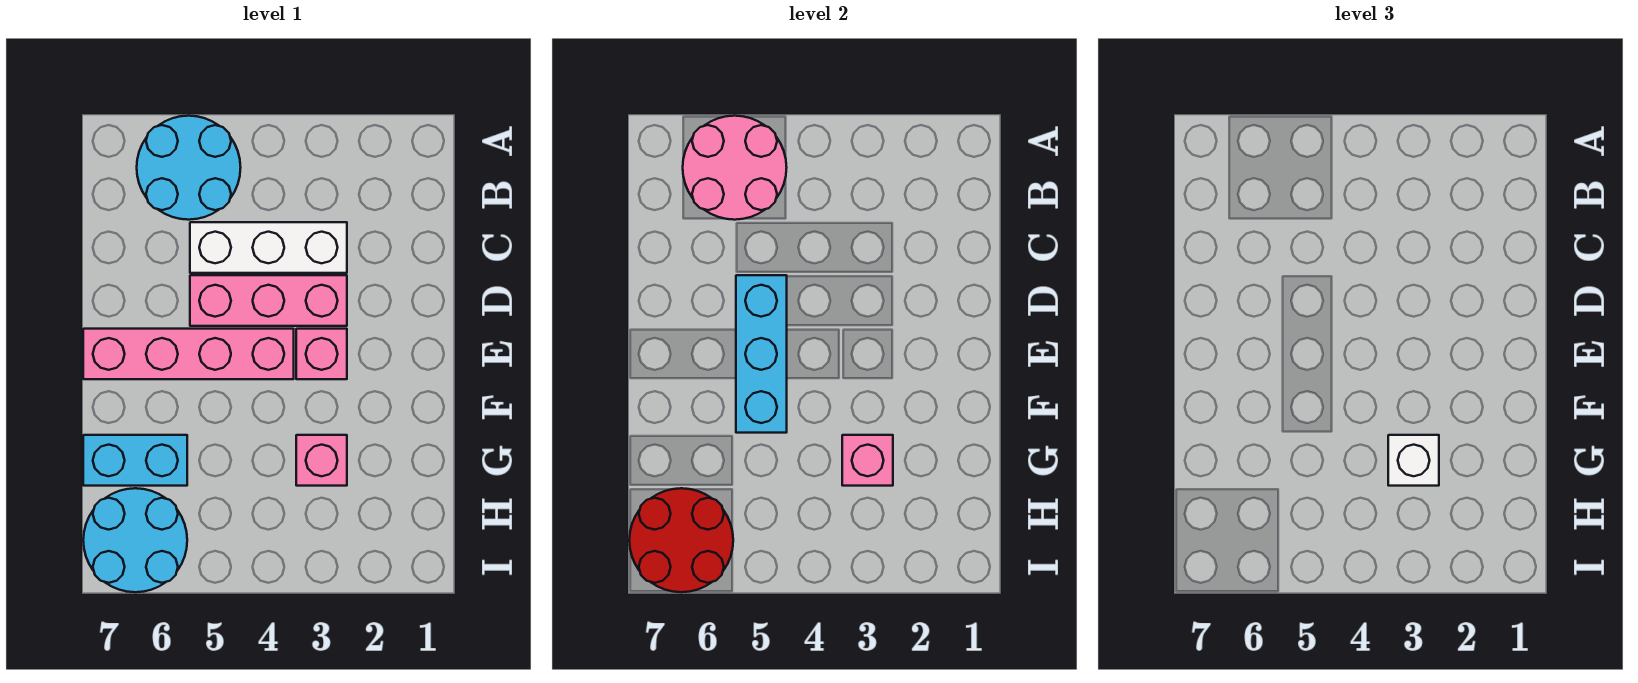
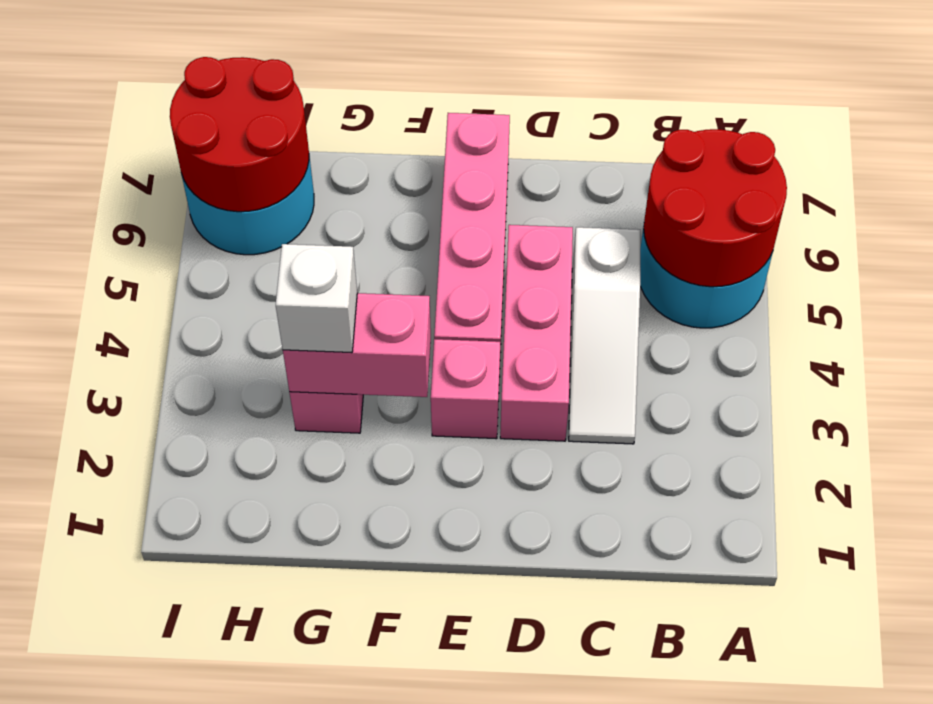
pink 2x2 round brick [683,116,787,220] -> red 2x2 round brick [644,129,787,287]
white 1x3 brick [190,222,347,273] -> white 1x3 slope [569,227,640,444]
cyan 1x3 brick [736,275,787,433] -> none
pink 1x1 brick [842,435,893,486] -> pink 1x2 brick [283,293,431,397]
cyan 1x2 brick [83,435,187,486] -> none

